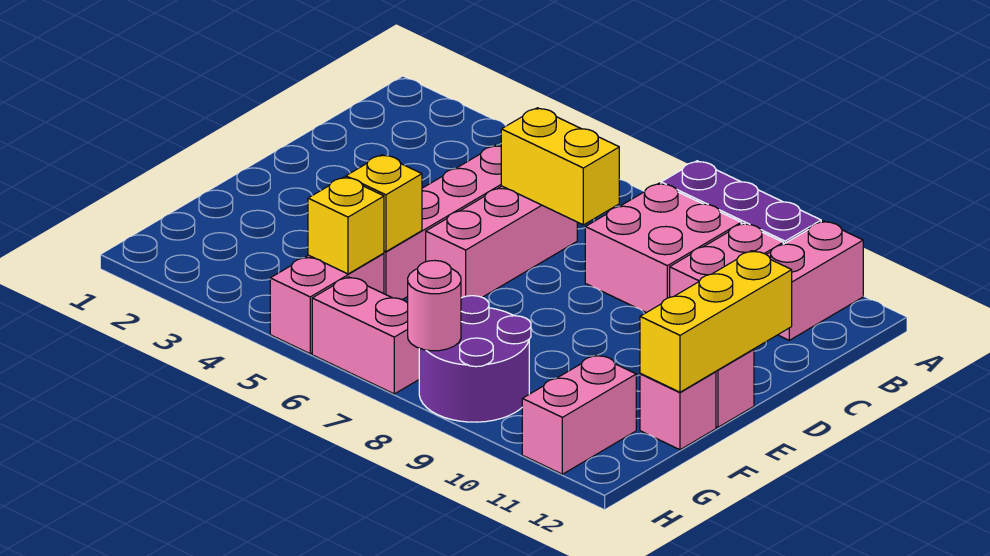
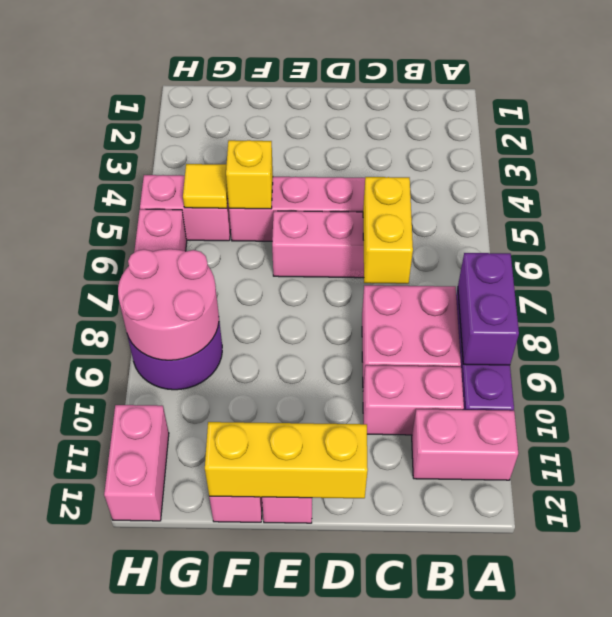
none -> purple 1x2 brick [458,253,519,365]
yellow 1x1 brick [308,177,384,274] -> yellow 1x1 tile [183,164,228,208]
pink 1x2 brick [522,355,636,474] -> pink 1x2 brick turned to [104,405,169,521]
pink 1x1 round brick [408,260,461,351] -> pink 2x2 round brick [118,249,219,360]

